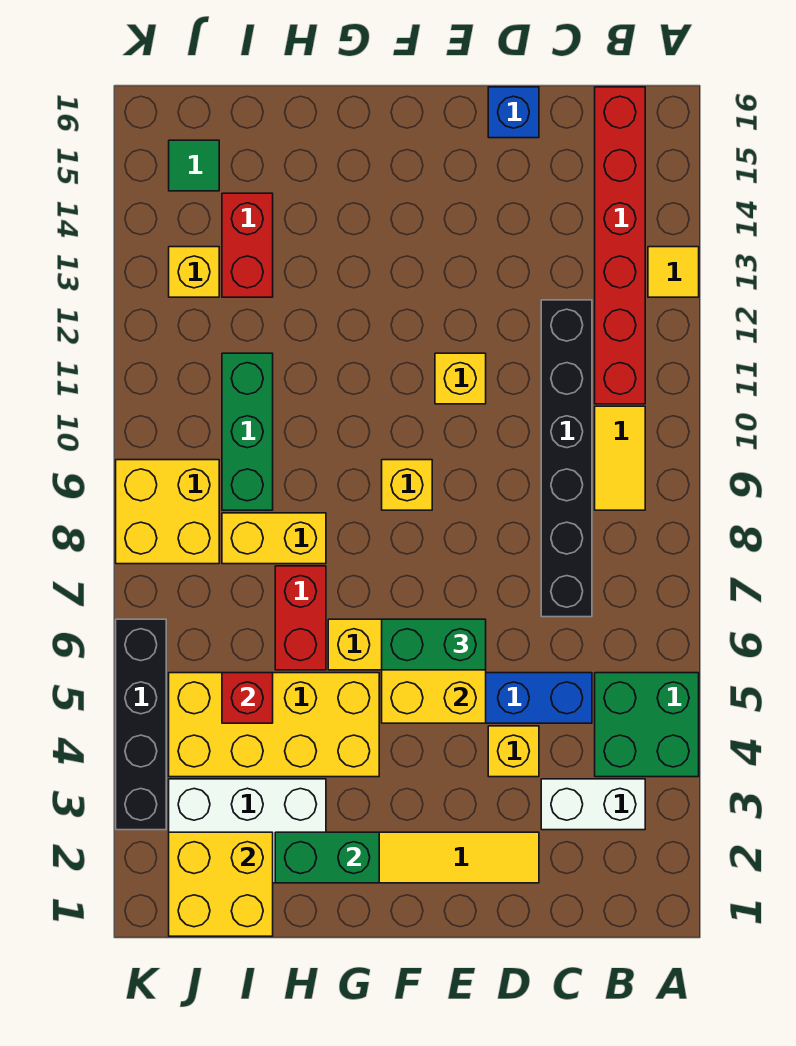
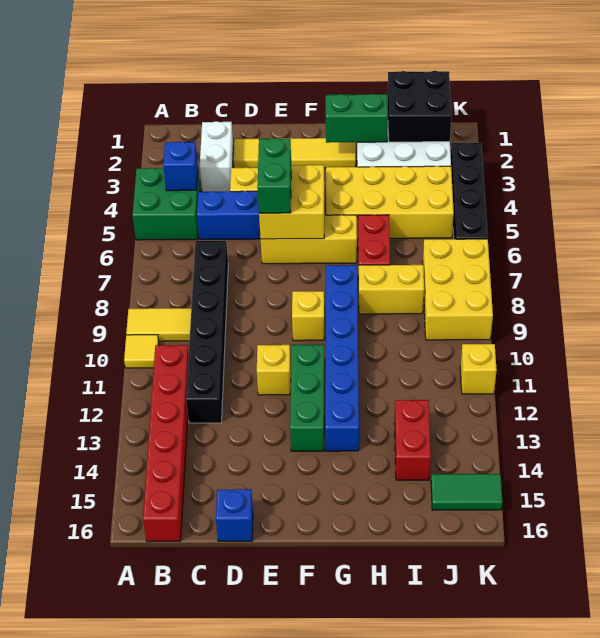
yellow 1x1 tile [648,247,699,297] -> yellow 1x1 tile moved to [124,335,159,368]
white 1x2 brick [541,779,645,830] -> white 1x2 brick turned to [200,121,233,192]
none -> blue 1x1 brick [163,142,198,191]
yellow 1x2 tile [595,406,645,510] -> yellow 1x2 tile turned to [126,308,191,341]
green 1x2 brick [382,619,486,670] -> green 1x2 brick turned to [257,138,291,213]
none -> blue 1x6 brick [325,265,359,451]
yellow 2x2 brick [169,832,273,936] -> black 2x2 brick [388,71,452,142]
red 1x1 brick [222,673,273,723] -> none
green 1x3 brick [222,353,273,510] -> green 1x3 brick moved to [290,345,324,451]
yellow 2x2 brick [116,460,219,564] -> yellow 2x3 brick [423,239,493,340]
yellow 1x1 brick [169,247,219,297] -> yellow 1x1 brick moved to [460,344,497,394]
green 1x1 tile [169,140,219,191] -> green 1x2 tile [431,474,502,510]

